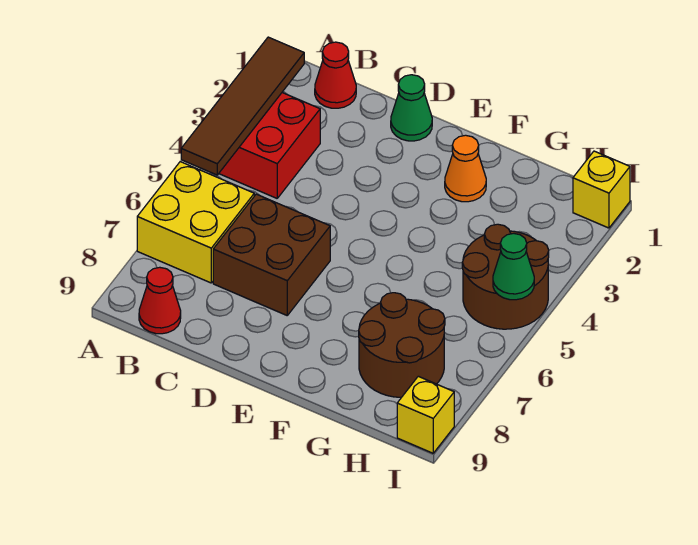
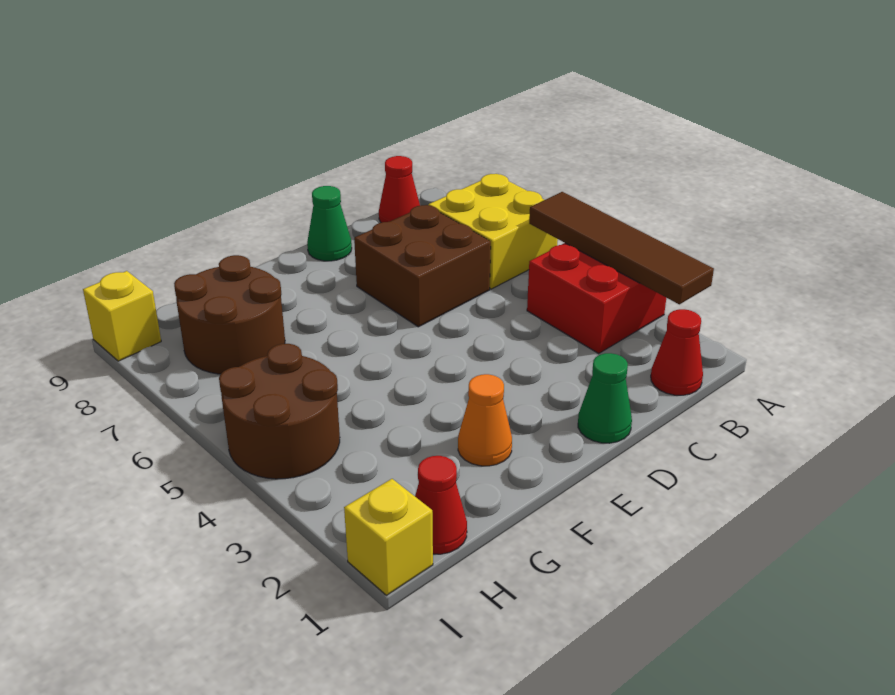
none -> red 1x1 cone [415,456,467,554]
green 1x1 cone [493,233,534,300] -> green 1x1 cone moved to [307,186,352,261]

